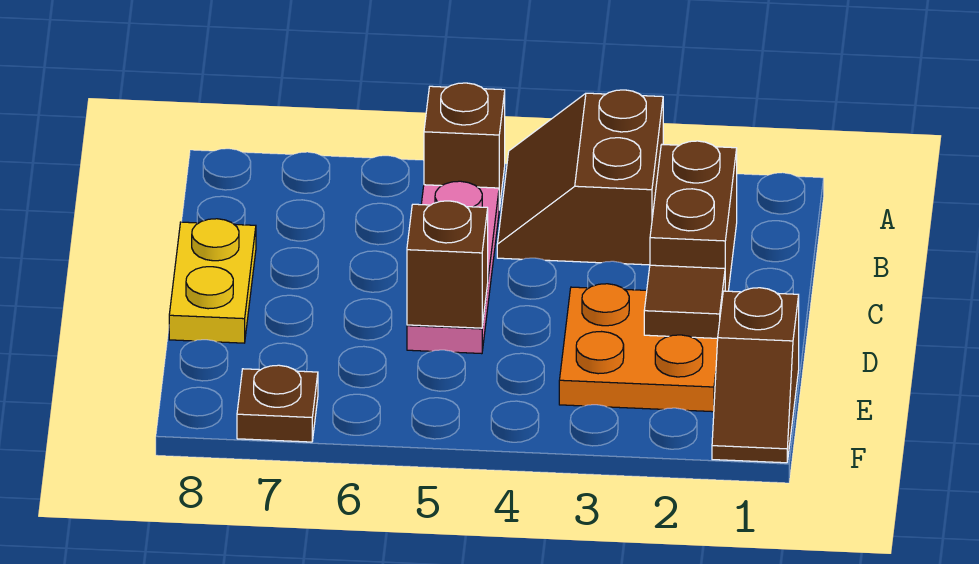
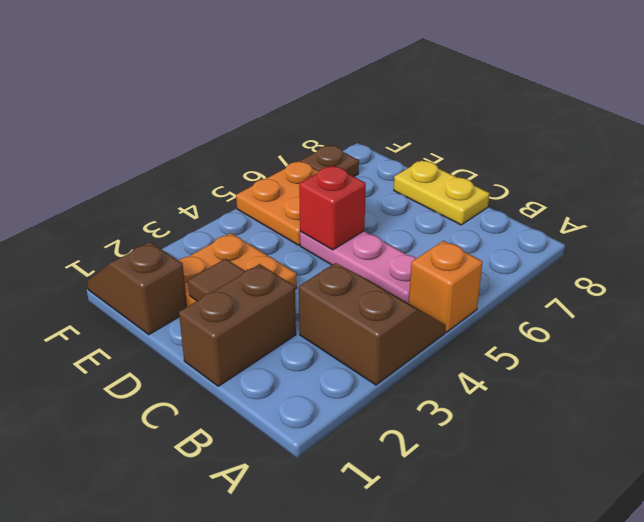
brown 1x1 brick [424,83,505,209] -> orange 1x1 brick [409,241,483,332]
brown 1x2 brick [650,141,737,291] -> brown 1x2 brick turned to [179,264,296,386]
brown 1x1 brick [407,201,488,328] -> red 1x1 brick [299,166,366,250]
none -> orange 2x2 plate [236,161,319,245]

